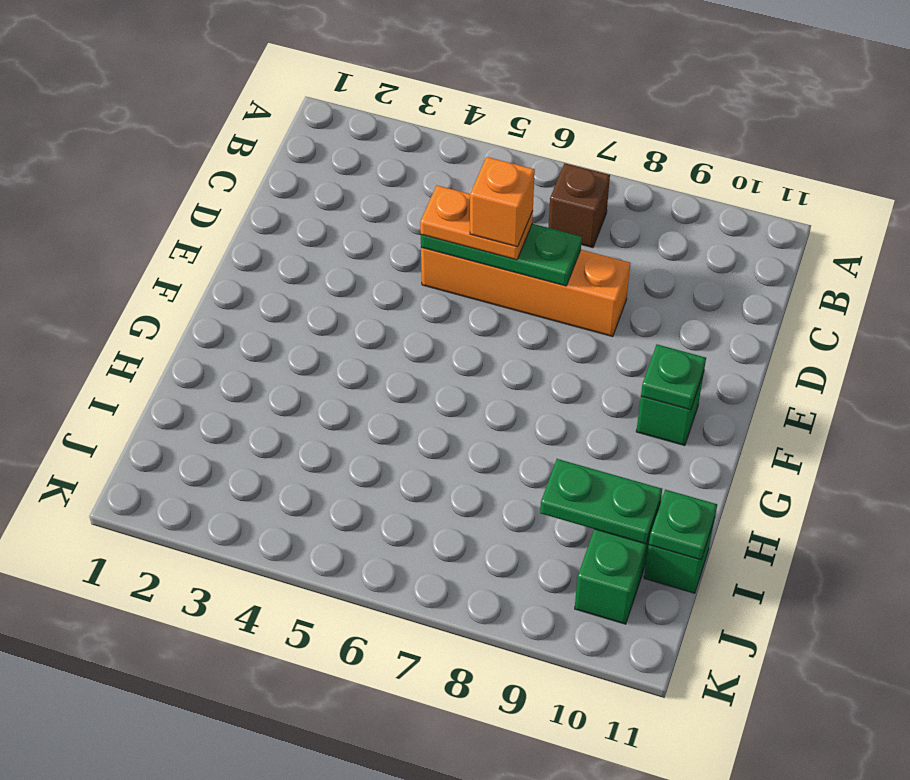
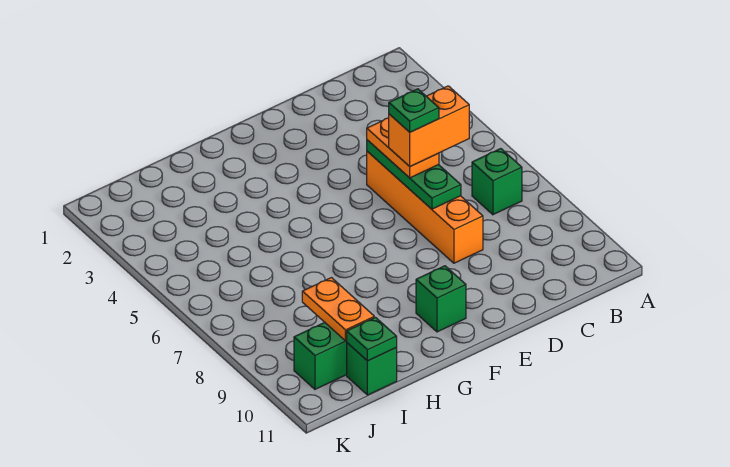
brown 1x1 brick [548,163,610,248] -> green 1x1 brick [472,149,522,215]
orange 1x1 brick [470,157,535,247] -> orange 1x2 brick [389,86,469,167]
green 1x1 plate [641,344,706,410] -> green 1x1 plate moved to [389,89,439,132]
green 1x2 plate [540,459,662,544] -> orange 1x2 plate [302,278,374,341]

